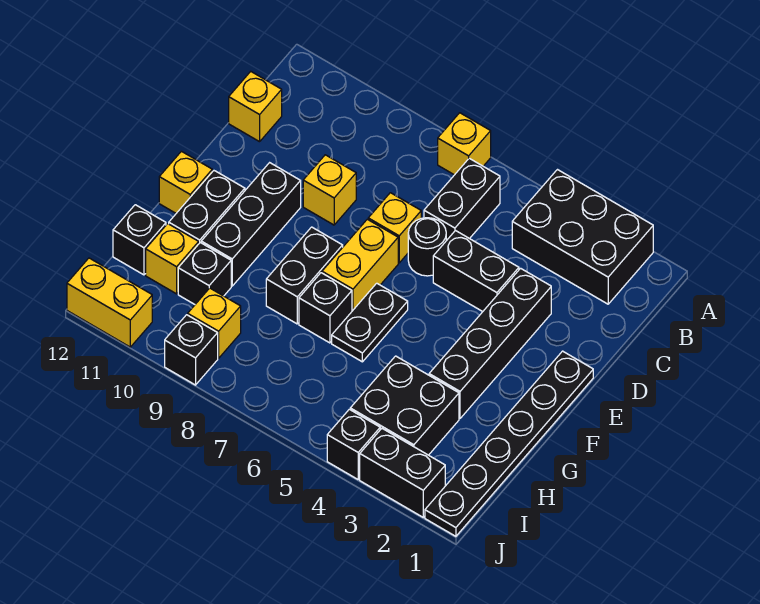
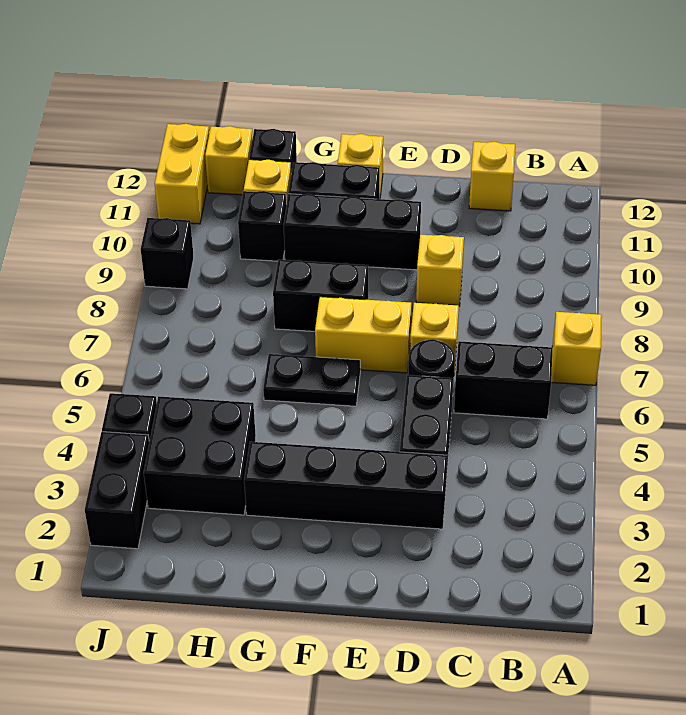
black 2x3 brick [512,170,653,304] -> none
black 1x6 plate [425,351,593,536] -> none
black 1x1 brick [299,273,352,343] -> none
yellow 1x1 brick [188,288,241,358] -> yellow 1x1 brick moved to [205,126,253,195]

